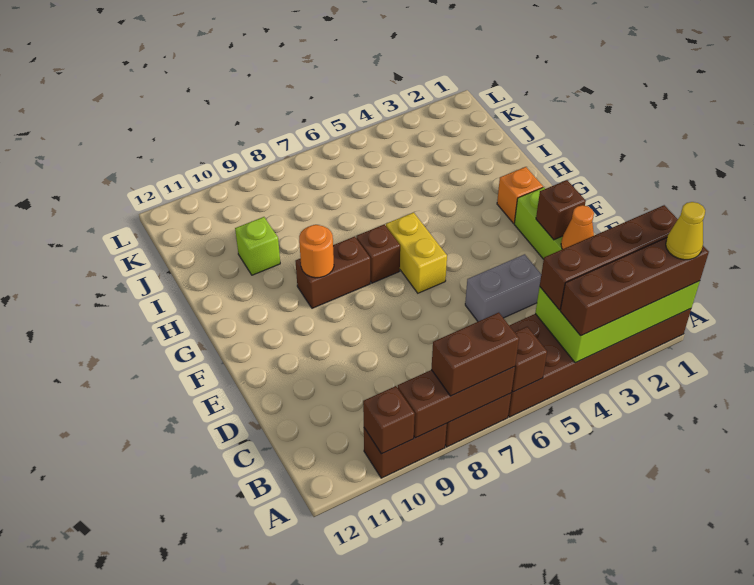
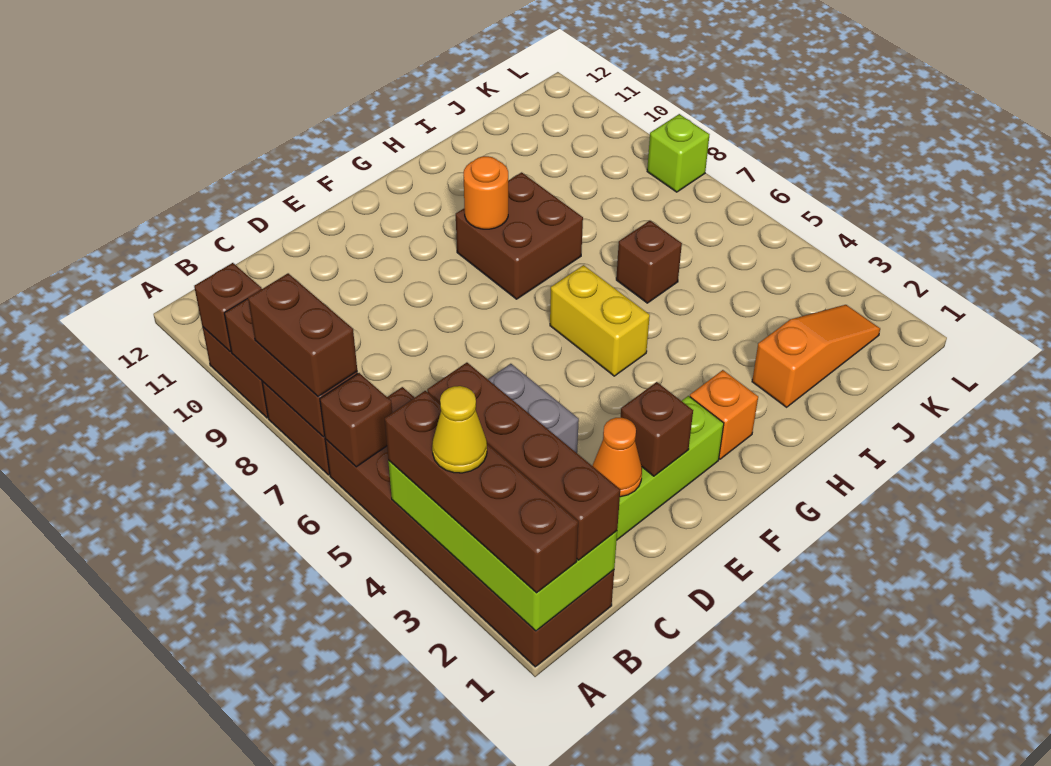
yellow 1x1 cone [666,202,705,260] -> yellow 1x1 cone moved to [432,386,487,473]
yellow 1x2 brick [386,213,447,293] -> yellow 1x2 brick turned to [550,265,650,376]
brown 1x1 brick [356,224,400,283] -> brown 1x1 brick moved to [616,220,682,303]
brown 1x2 brick [296,236,370,308] -> brown 2x2 brick [456,172,583,299]
none -> orange 1x3 slope [752,305,880,407]
lime 1x1 brick [235,217,280,275] -> lime 1x1 brick moved to [647,114,709,192]

